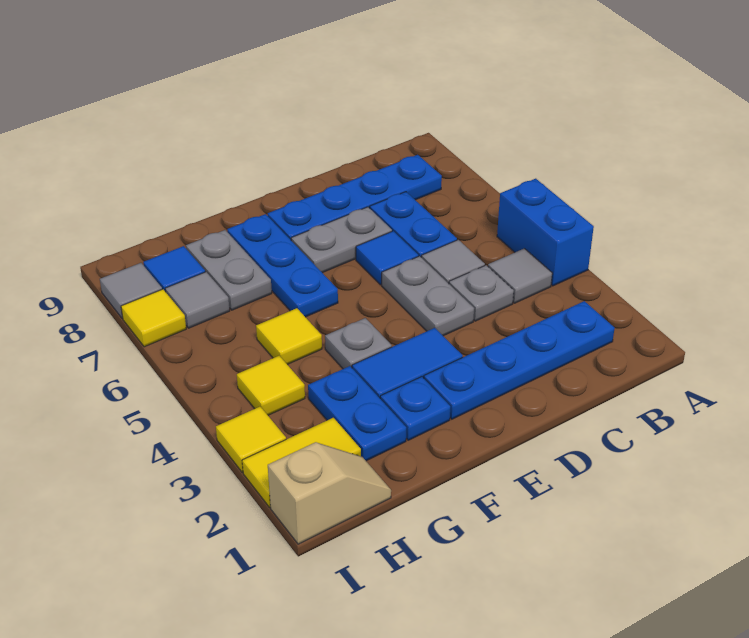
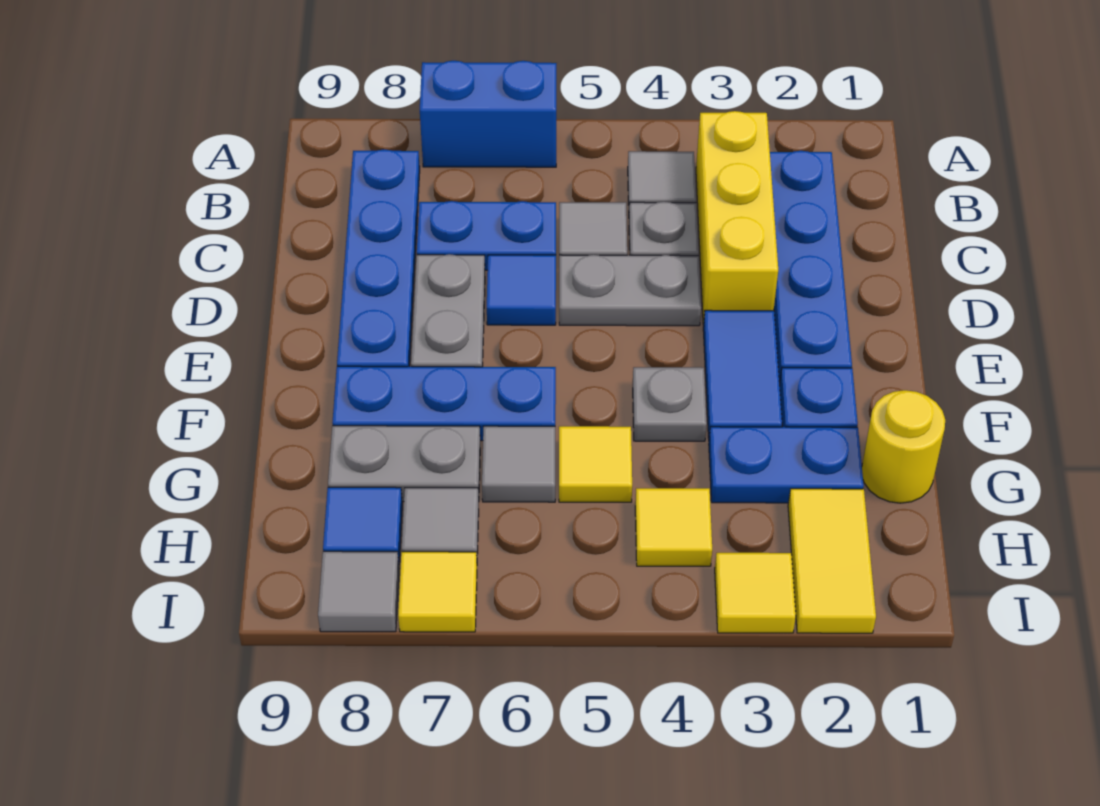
blue 1x2 brick [497,179,594,286] -> blue 1x2 brick moved to [420,61,557,167]
none -> yellow 1x3 brick [696,111,778,325]
none -> yellow 1x1 round brick [862,390,945,503]
none -> grey 1x1 tile [482,426,555,502]
tan 1x2 slope [268,442,391,544] -> none

